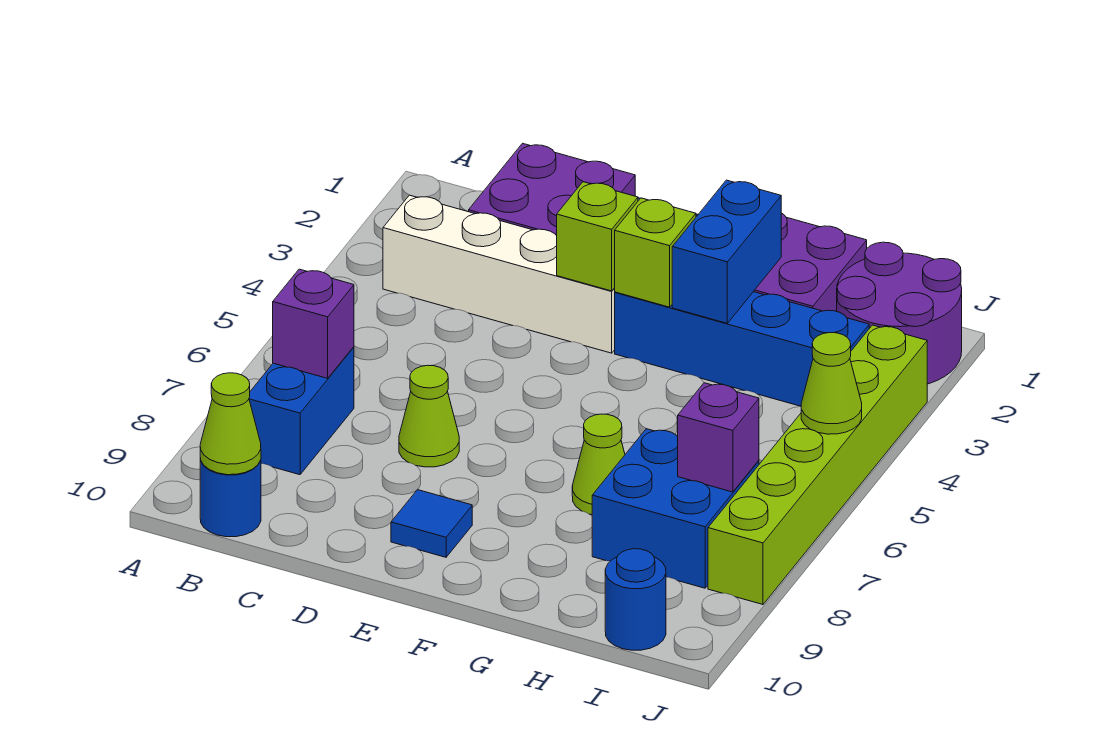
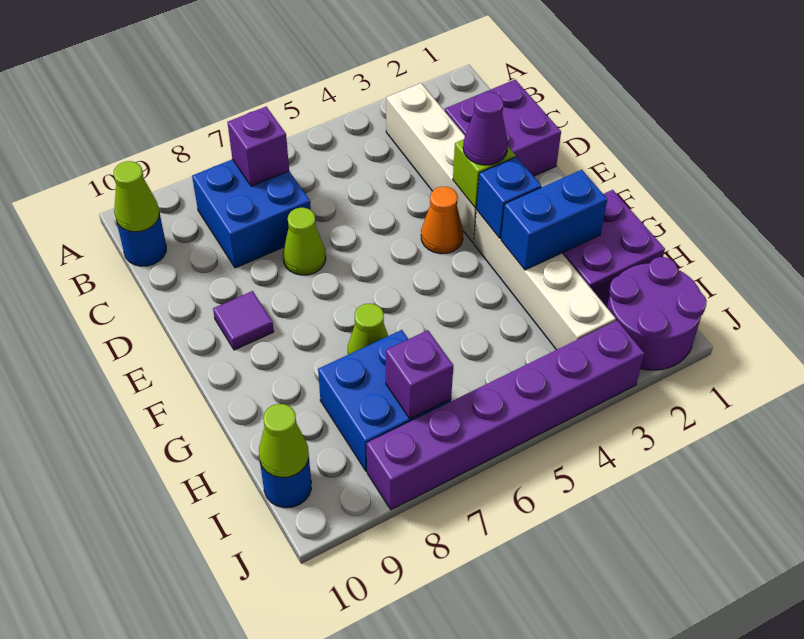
blue 1x2 brick [249,347,354,475] -> blue 2x2 brick [192,159,311,268]
none -> purple 1x1 cone [463,92,508,165]
none -> orange 1x1 cone [421,187,463,254]
blue 1x1 tile [391,490,472,557] -> purple 1x1 tile [213,291,274,350]
blue 1x4 brick [615,292,869,406] -> white 1x4 brick [474,210,616,350]
lime 1x1 brick [615,198,696,307] -> blue 1x1 brick [476,157,541,238]
lime 1x6 brick [708,325,927,604] -> purple 1x6 brick [366,320,644,510]
lime 1x1 cone [801,333,862,434] -> lime 1x1 cone moved to [259,404,309,478]

